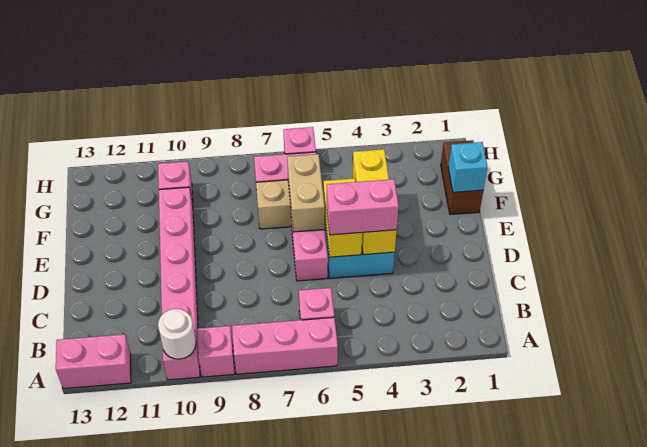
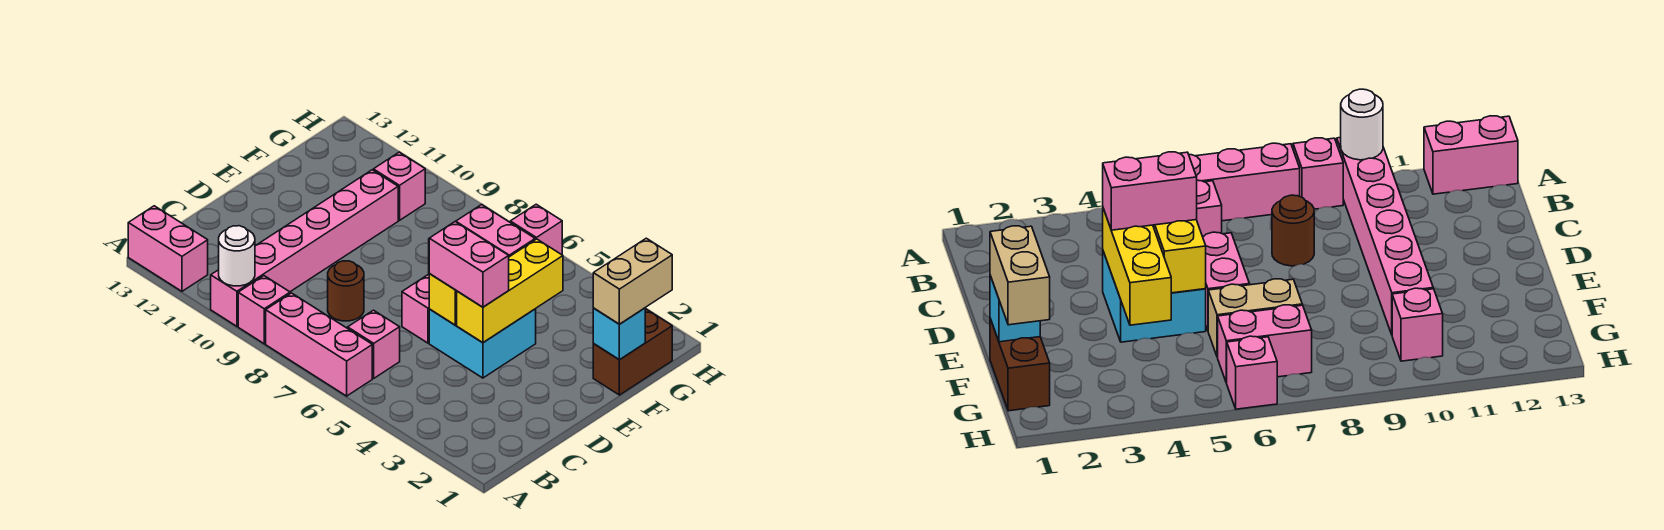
none -> brown 1x1 round brick [328,261,364,321]
tan 1x2 brick [287,154,325,232] -> tan 1x2 brick moved to [593,238,672,324]

